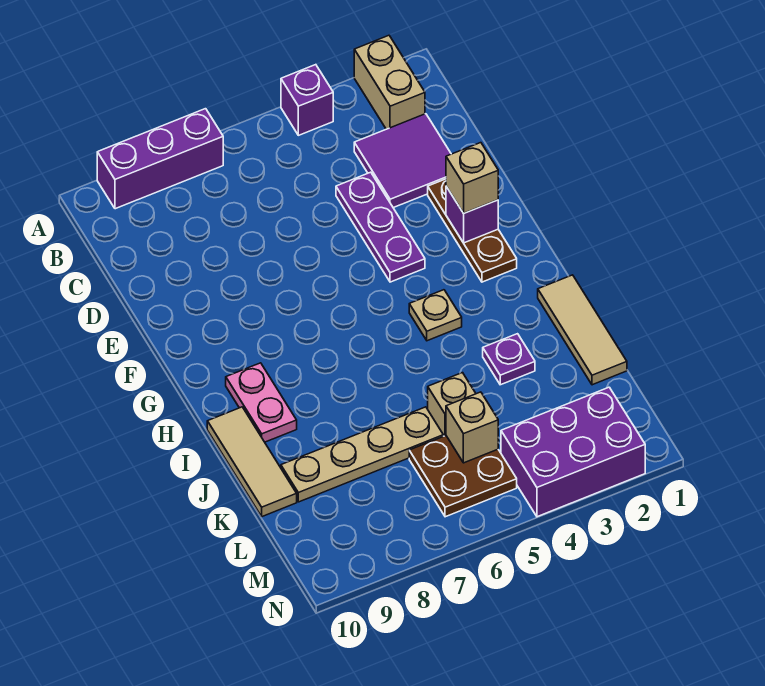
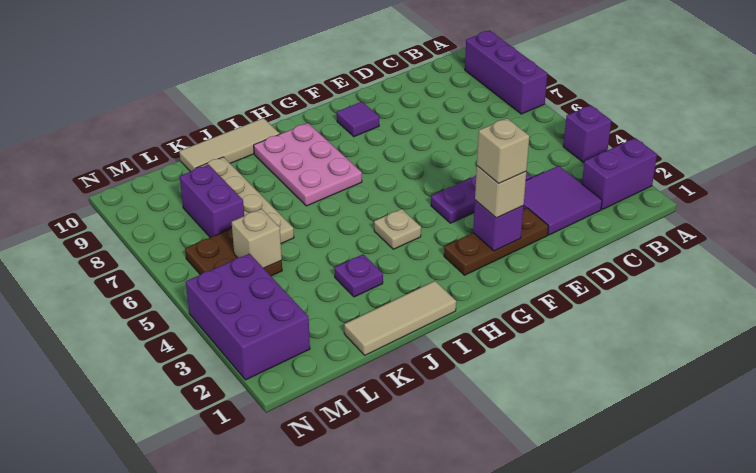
tan 1x2 brick [354,35,425,129] -> purple 1x2 brick [582,138,657,210]
none -> purple 1x1 tile [337,102,379,137]
pink 1x2 plate [226,363,297,442] -> pink 2x3 plate [254,123,362,206]
tan 1x1 brick [428,373,476,436] -> tan 1x1 brick moved to [477,118,529,184]
none -> purple 1x2 brick [180,165,244,238]

